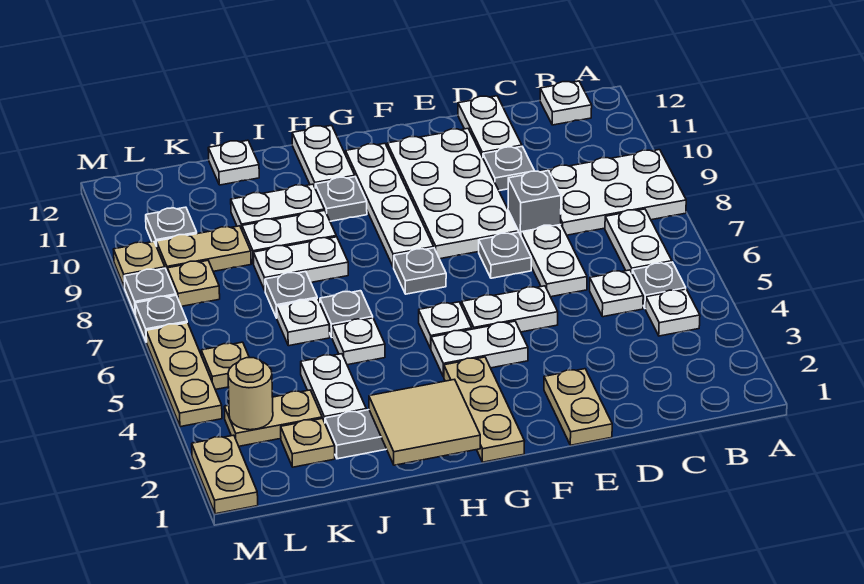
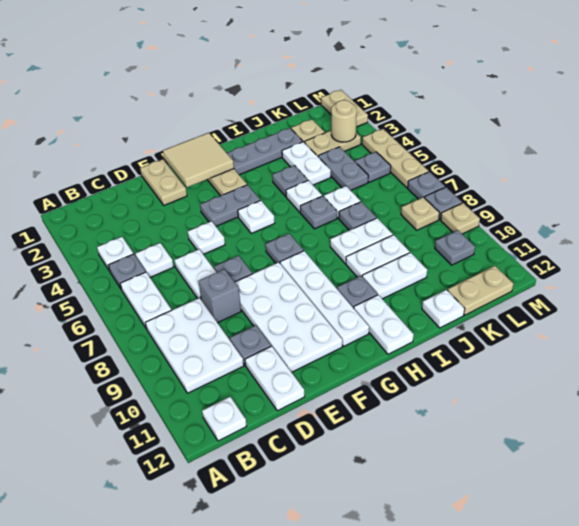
white 2x3 plate [539,150,686,235] -> white 2x3 plate turned to [145,298,244,393]
white 1x2 plate [462,286,558,332] -> white 1x1 plate [188,221,225,254]
white 1x2 plate [431,321,528,377] -> grey 1x2 plate [200,185,260,226]
tan 2x2 tile [369,379,480,465] -> tan 2x2 tile moved to [163,133,234,187]
none -> grey 1x1 plate [272,165,308,196]
none -> grey 1x2 plate [318,147,368,190]
tan 1x2 plate [156,226,251,273] -> tan 1x2 plate moved to [448,266,513,315]
tan 1x1 plate [201,342,249,390] -> grey 1x1 plate [355,152,391,182]

